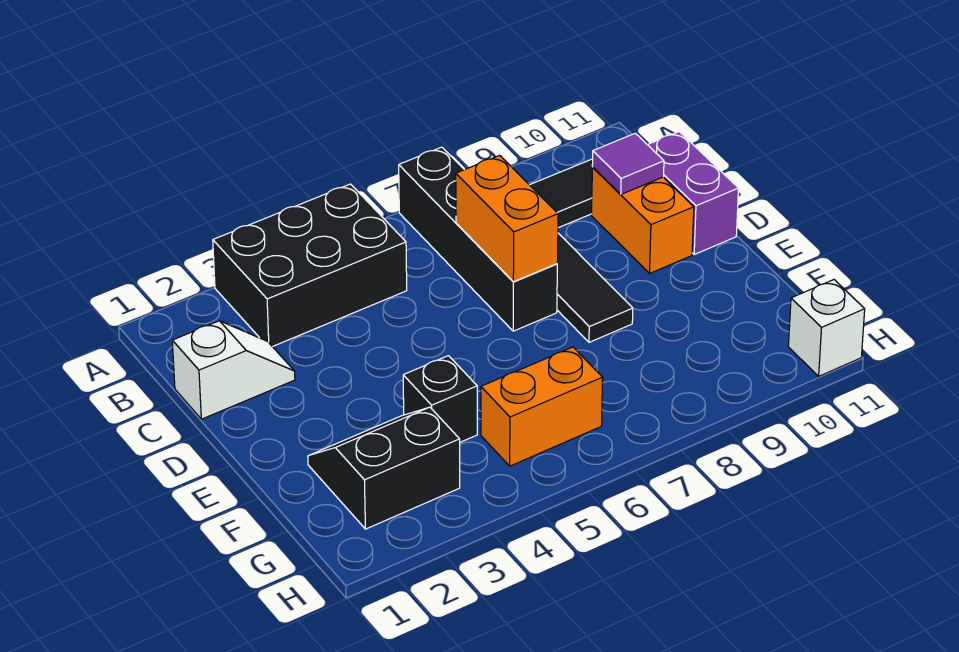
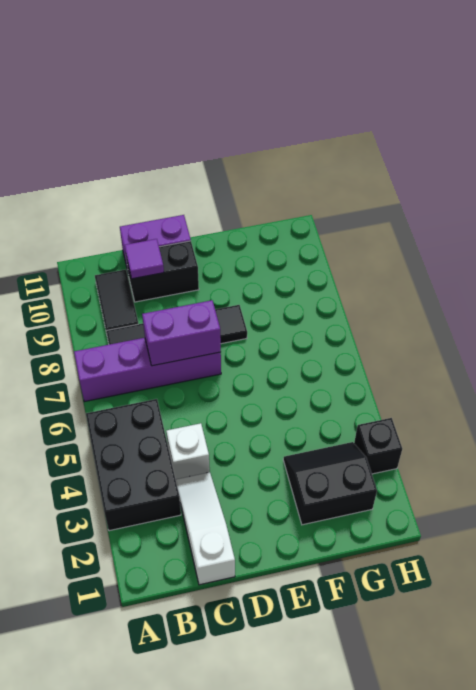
black 1x4 brick [399,147,557,331] -> purple 1x4 brick [74,338,221,402]
white 1x2 slope [172,321,295,419] -> white 1x3 slope [176,472,235,585]
orange 1x2 brick [456,155,558,282] -> purple 1x2 brick [142,300,221,366]
orange 1x2 brick [592,168,694,273] -> black 1x2 brick [126,241,199,302]
black 2x2 slope [308,407,460,529] -> black 2x2 slope turned to [283,442,377,525]
black 1x1 brick [403,356,477,442] -> black 1x1 brick moved to [354,418,402,474]
orange 1x2 brick [481,347,603,466] -> none
white 1x1 brick [788,280,865,376] -> white 1x1 brick moved to [166,423,210,479]

